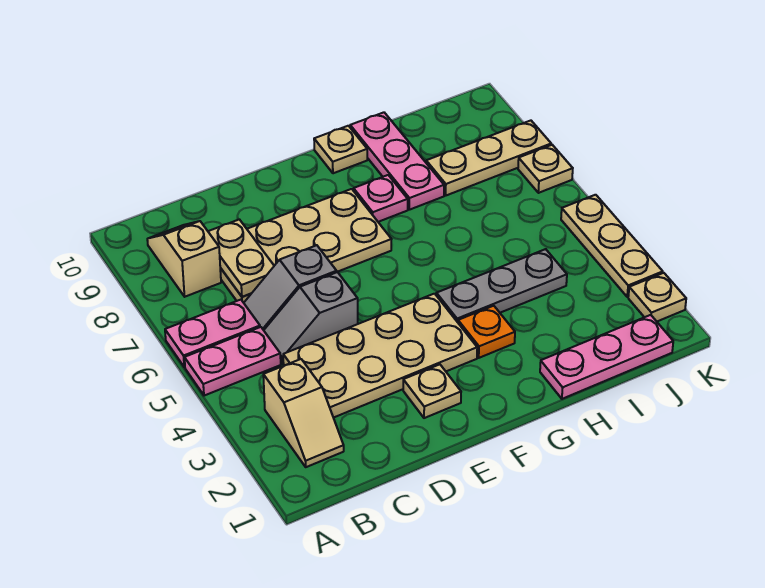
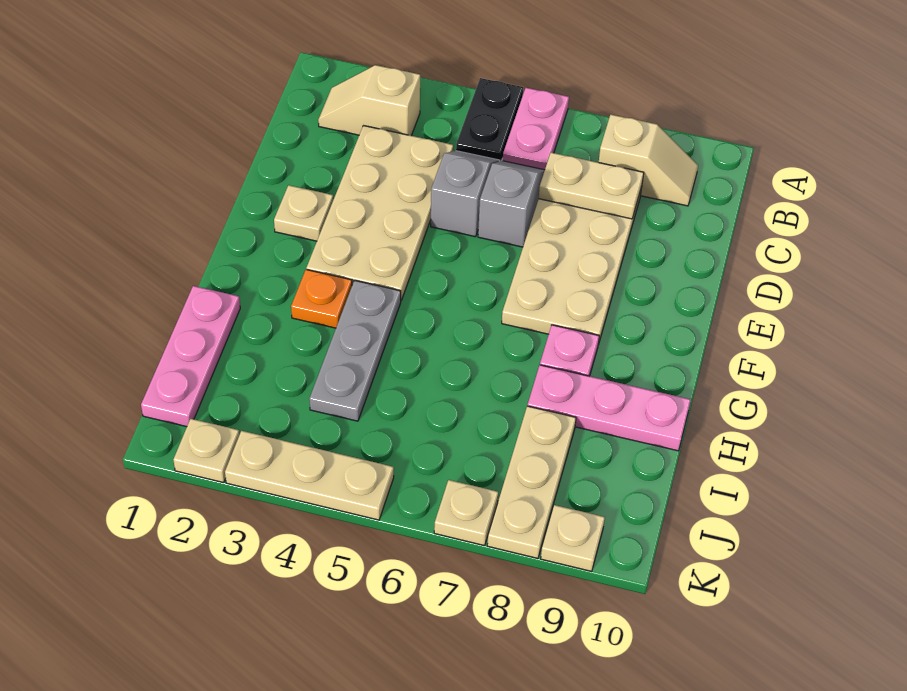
pink 1x2 plate [184,327,281,396] -> black 1x2 plate [456,78,523,161]
tan 1x1 plate [314,126,367,173] -> tan 1x1 plate moved to [541,505,605,571]

